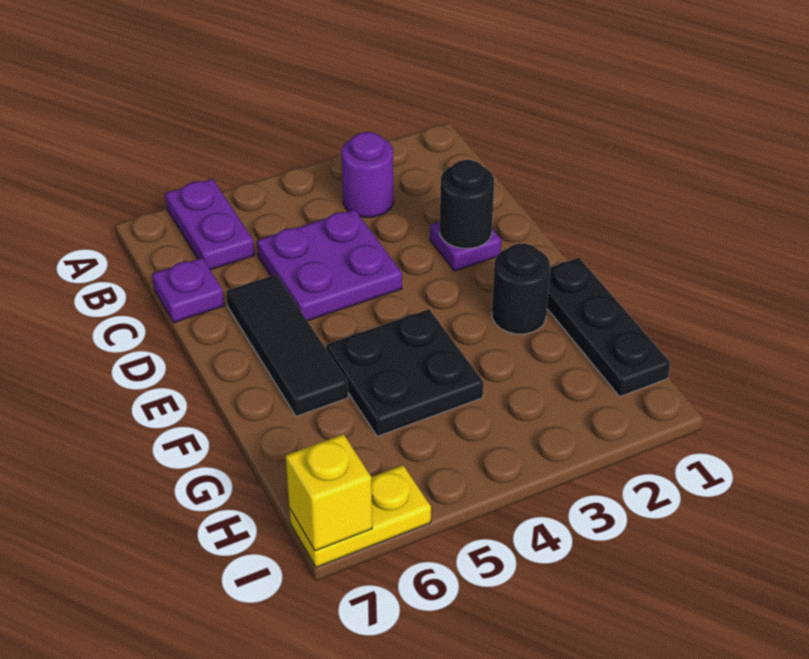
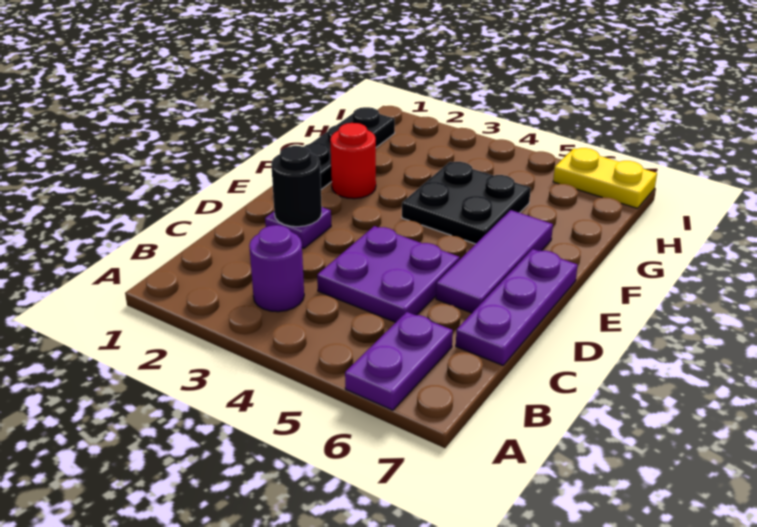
purple 1x1 plate [152,258,224,323] -> purple 1x3 plate [456,249,578,365]
black 1x3 tile [226,275,348,416] -> purple 1x3 tile [436,210,553,313]
black 1x1 round brick [492,244,550,334] -> red 1x1 round brick [330,123,376,199]
yellow 1x1 brick [286,434,372,551] -> none

